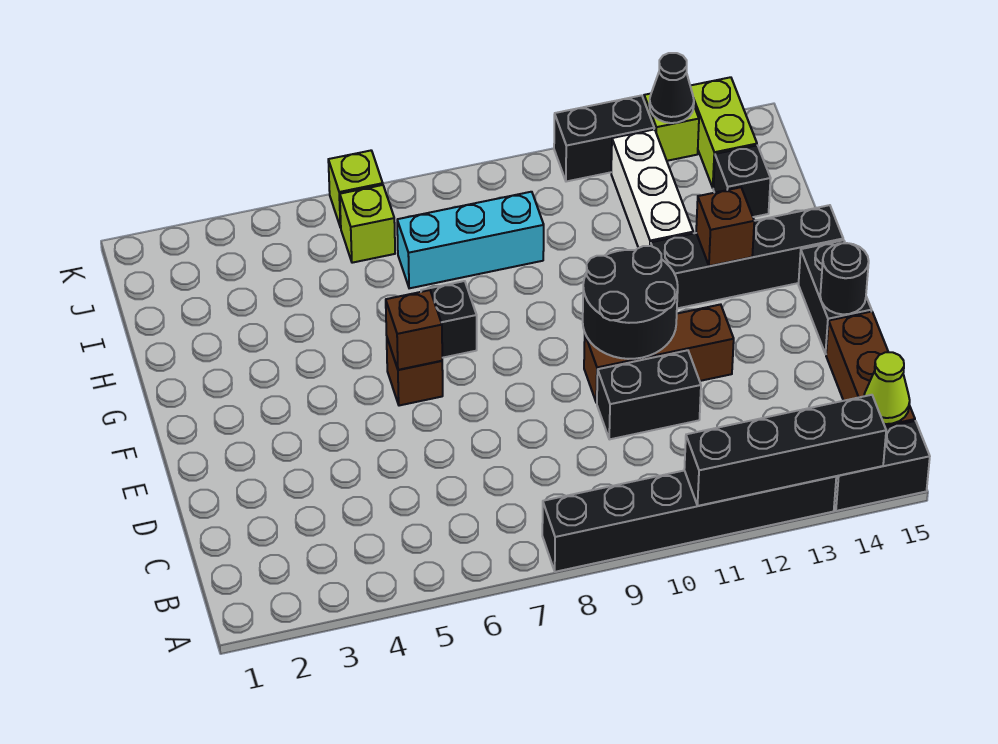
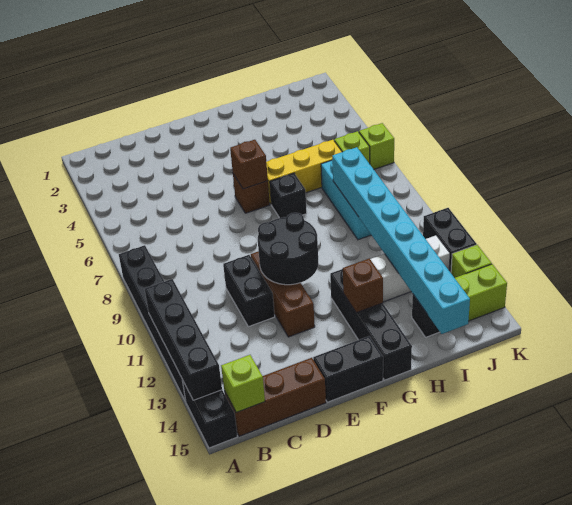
lime 1x1 cone [864,352,910,424] -> lime 1x1 brick [221,355,265,413]
black 1x1 round brick [820,243,869,314] -> none
none -> yellow 1x3 brick [266,140,342,204]
none -> cyan 1x8 brick [332,147,470,334]
black 1x1 cone [649,53,694,123] -> none

